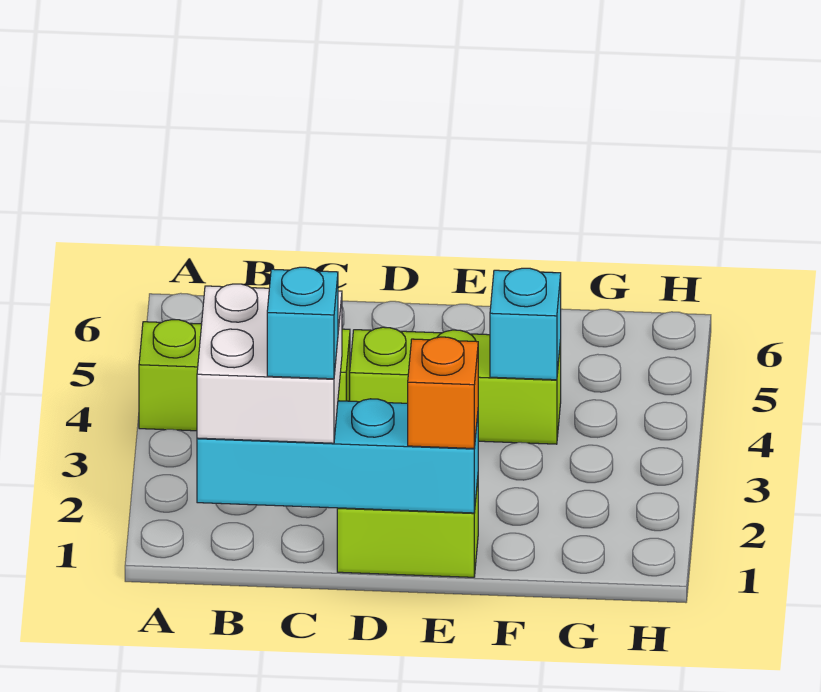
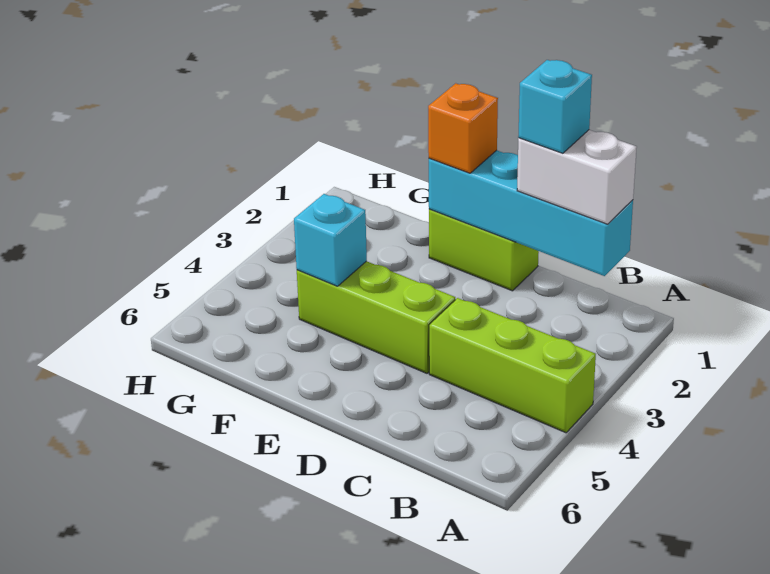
white 2x2 brick [197,284,342,443] -> white 1x2 brick [517,130,637,224]

